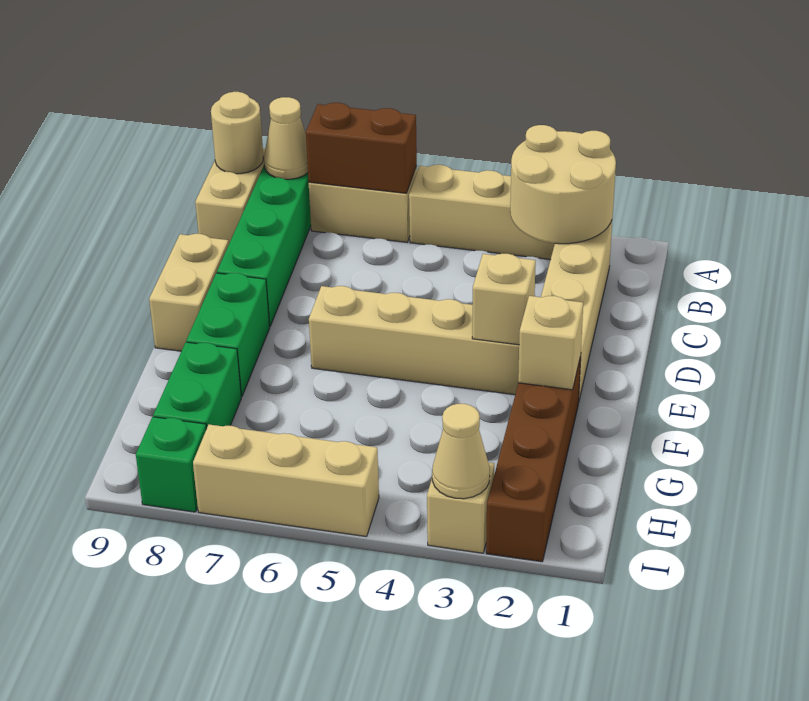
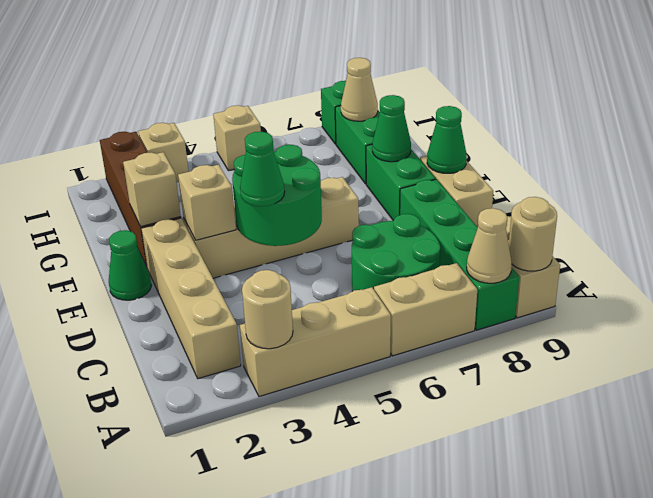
tan 2x2 round brick [510,125,616,244] -> tan 1x1 round brick [242,270,293,349]
brown 1x2 brick [306,103,417,193] -> none
none -> green 2x2 round brick [352,214,440,291]
none -> green 2x2 round brick [232,145,322,246]
none -> green 1x1 cone [240,132,285,206]
none -> green 1x1 cone [109,230,152,300]
none -> green 1x1 cone [427,106,467,173]
none -> green 1x1 cone [372,95,411,162]
tan 1x1 cone [432,404,490,499] -> tan 1x1 cone moved to [341,58,378,121]
tan 1x3 brick [193,424,379,537] -> tan 1x1 brick [213,105,261,171]

